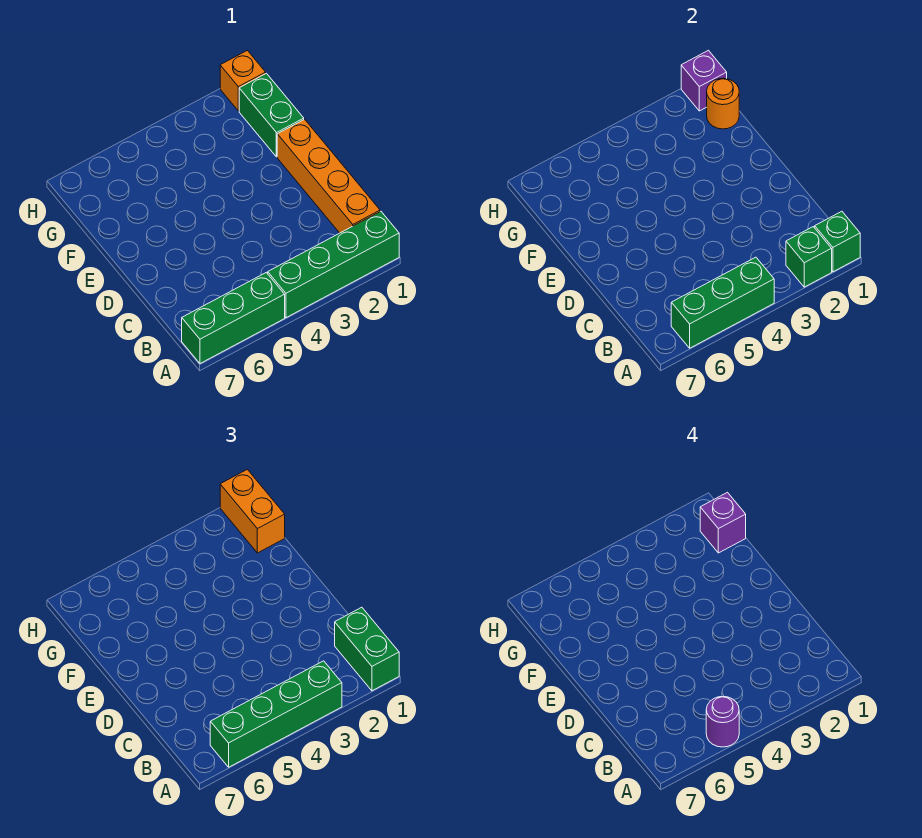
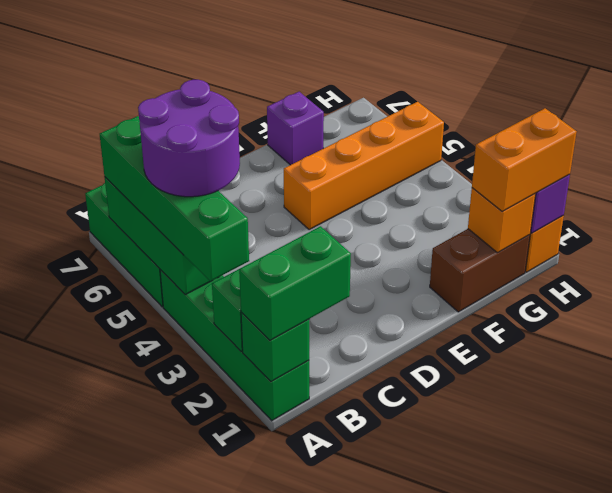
purple 1x1 round brick [706,696,739,747] -> purple 2x2 round brick [138,80,240,197]
orange 1x4 brick [277,119,380,233] -> orange 1x4 brick moved to [284,102,444,230]
green 1x2 brick [239,73,304,157] -> brown 1x2 brick [430,229,530,312]
orange 1x1 round brick [707,78,739,129] -> orange 1x1 brick [468,188,536,253]
purple 1x1 brick [700,492,746,553] -> purple 1x1 brick moved to [267,92,324,165]

